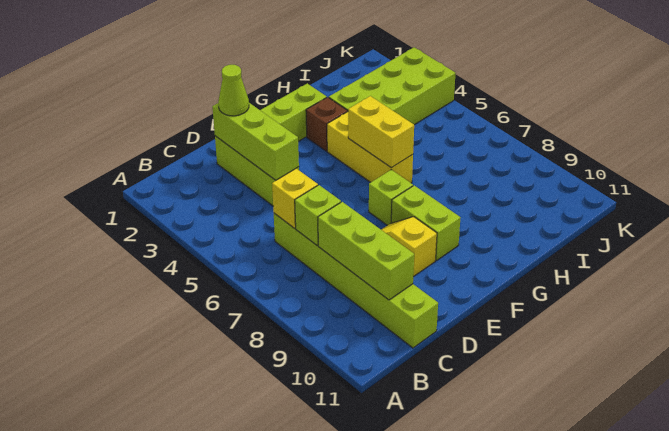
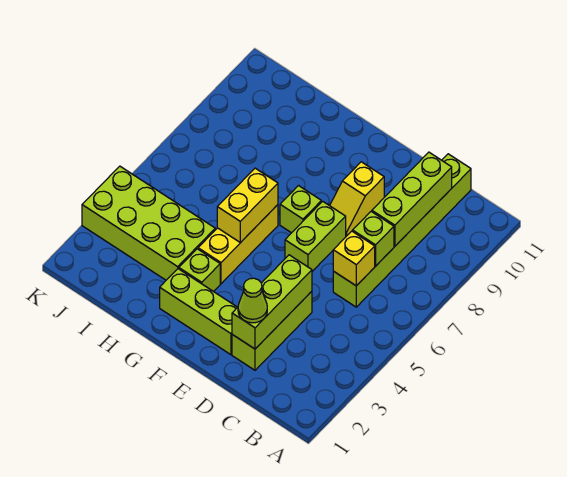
lime 1x2 brick [391,185,461,261] -> lime 1x2 brick moved to [285,201,346,271]
brown 1x1 brick [306,97,348,151] -> lime 1x1 brick [179,249,220,292]

